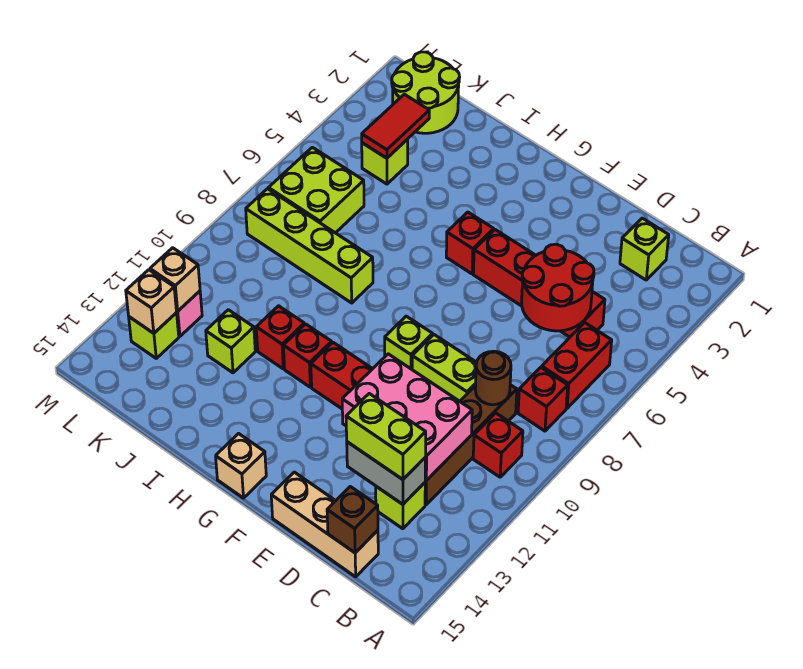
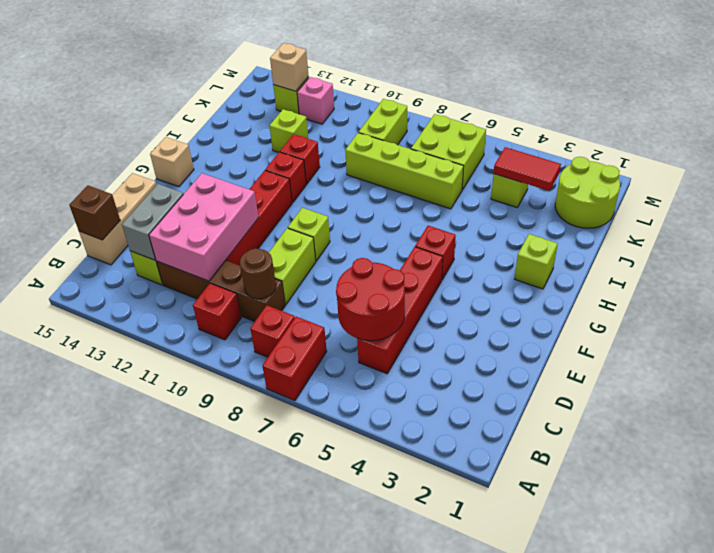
red 1x2 brick [542,323,612,408] -> red 1x2 brick turned to [263,317,327,401]
lime 1x1 brick [620,218,669,280] -> lime 1x1 brick moved to [515,234,558,289]
lime 1x2 brick [346,394,426,479] -> lime 1x2 brick moved to [359,99,407,145]
lime 1x4 brick [246,189,373,303] -> lime 1x4 brick turned to [345,133,464,209]
tan 1x1 brick [150,248,200,311] -> none

